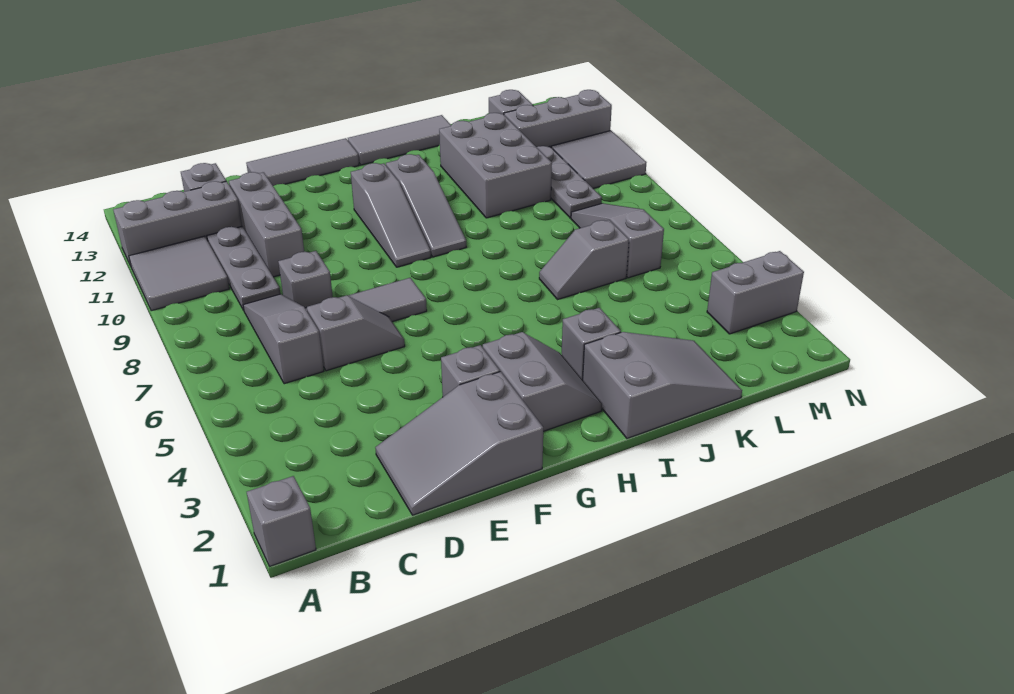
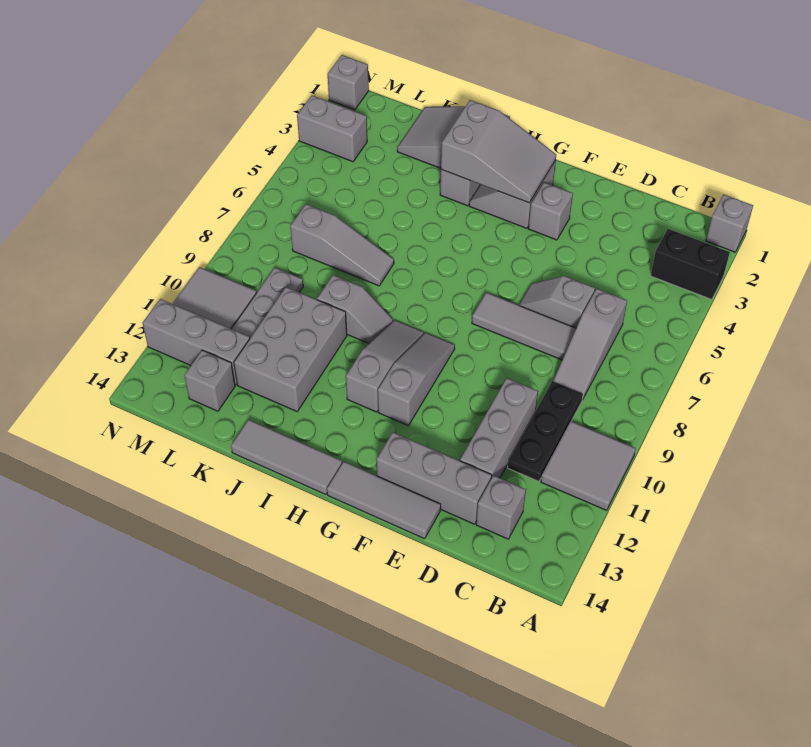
none -> black 1x2 brick [651,229,730,300]
grey 1x3 brick [113,181,242,266] -> grey 1x3 brick moved to [377,432,492,524]
grey 1x3 plate [207,226,280,310] -> black 1x3 plate [508,381,583,481]
grey 2x3 slope [375,372,543,515] -> grey 2x3 slope moved to [441,100,556,203]
grey 1x1 brick [278,251,333,308] -> grey 1x1 brick moved to [328,55,369,110]
grey 1x2 slope [539,220,629,300] -> grey 1x2 slope moved to [317,275,393,343]
grey 1x3 slope [571,203,664,278] -> grey 1x3 slope turned to [290,204,394,286]

